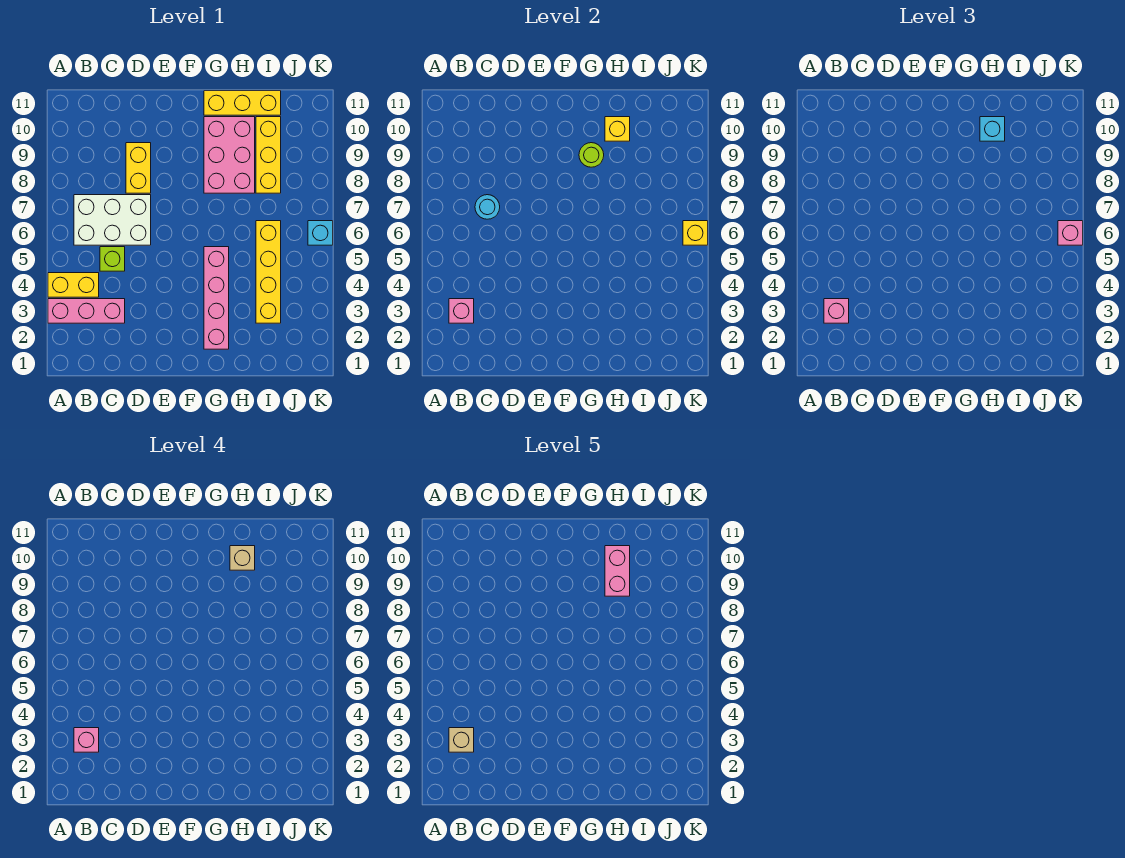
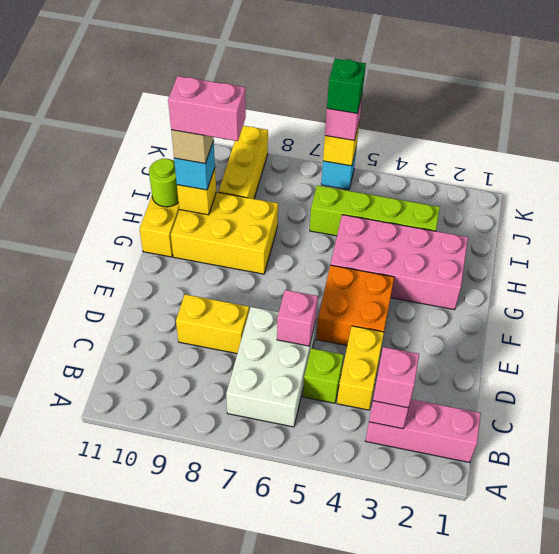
pink 1x3 brick [48,299,125,323] -> pink 1x3 brick turned to [365,399,481,463]
yellow 1x2 brick [48,273,99,297] -> yellow 1x2 brick moved to [337,326,384,410]
pink 1x1 brick [74,728,99,752] -> pink 1x1 brick moved to [277,290,318,346]
tan 1x1 brick [449,728,474,752] -> none
cyan 1x1 round brick [475,195,500,219] -> none
none -> orange 2x2 brick [316,265,394,345]
pink 1x4 brick [204,247,229,349] -> pink 2x4 brick [331,215,468,310]
pink 2x3 brick [204,117,255,193] -> yellow 2x3 brick [171,192,278,274]
lime 1x1 round brick [579,143,604,167] -> lime 1x1 round brick moved to [149,159,179,207]
yellow 1x4 brick [256,221,281,323] -> lime 1x4 brick [310,185,440,236]
yellow 1x3 brick [256,117,281,193] -> yellow 1x3 brick turned to [218,126,268,199]
none -> green 1x1 brick [327,58,366,114]

